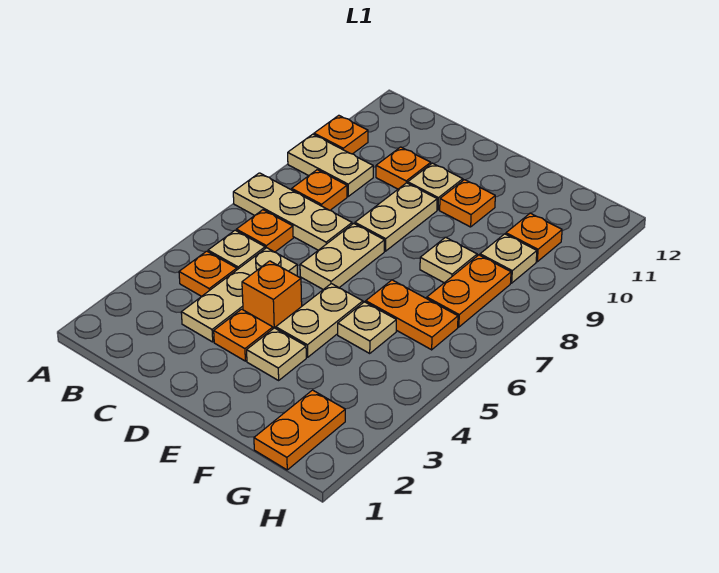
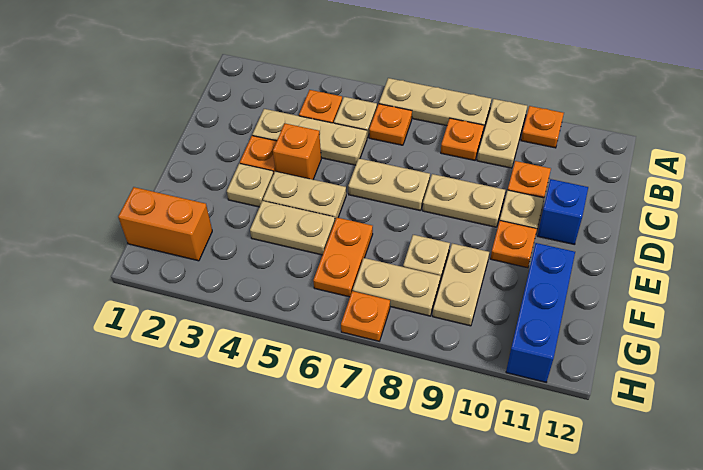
tan 1x3 plate [233,173,352,250] -> tan 1x3 plate turned to [379,78,491,131]
none -> blue 1x1 brick [538,179,588,245]
tan 1x1 plate [338,302,396,353] -> tan 1x2 plate [250,201,335,255]
none -> blue 1x3 brick [506,243,575,382]
orange 1x2 plate [254,390,345,470] -> orange 1x2 brick [118,187,212,261]
orange 1x2 plate [427,255,511,327] -> tan 1x2 plate [353,258,440,316]
tan 1x1 plate [480,234,537,283] -> tan 1x2 plate [433,243,489,326]
orange 1x1 plate [506,213,562,262] -> orange 1x1 plate moved to [341,291,390,341]

